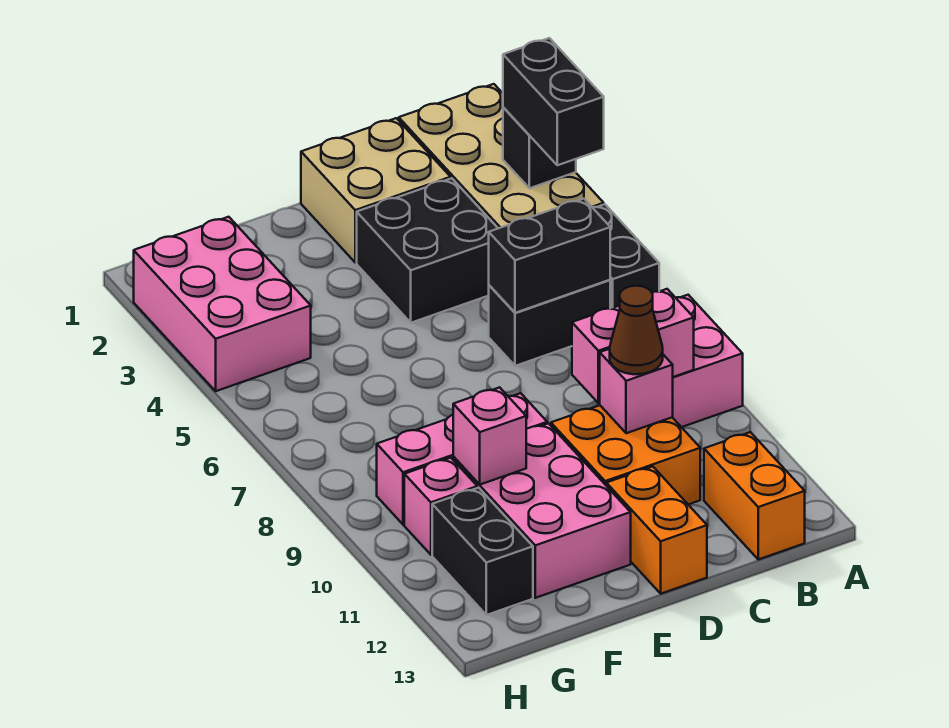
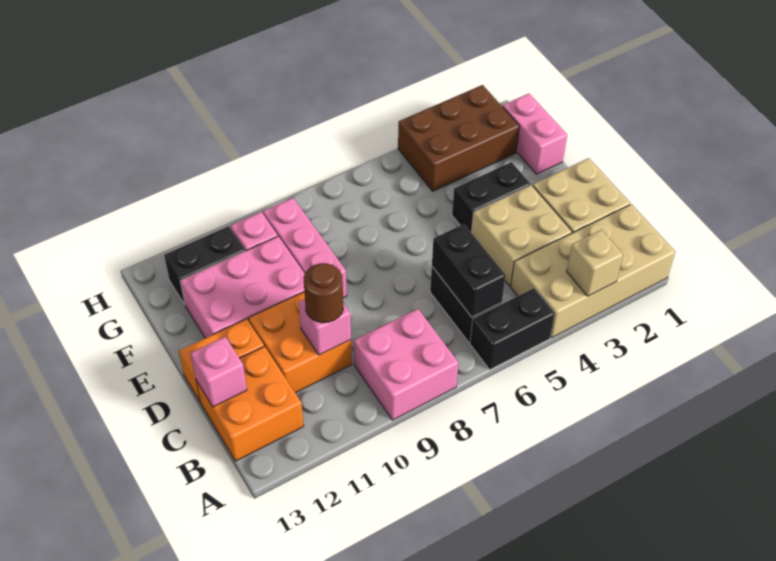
black 1x1 brick [503,108,576,188] -> tan 1x1 brick [567,230,623,296]
black 1x2 brick [503,38,604,165] -> black 1x2 brick moved to [452,162,530,233]
pink 1x2 brick [572,289,694,403] -> pink 1x2 brick moved to [502,94,567,174]
orange 1x2 brick [704,432,805,559] -> orange 2x2 brick [196,346,304,461]
black 2x2 brick [357,178,498,323] -> tan 2x2 brick [472,185,572,286]
brown 1x1 cone [610,286,663,374] -> brown 1x1 round brick [304,263,343,323]
pink 1x1 brick [453,387,526,485] -> pink 1x1 brick moved to [191,337,247,407]
pink 2x3 brick [134,217,311,391] -> brown 2x3 brick [398,85,519,191]

